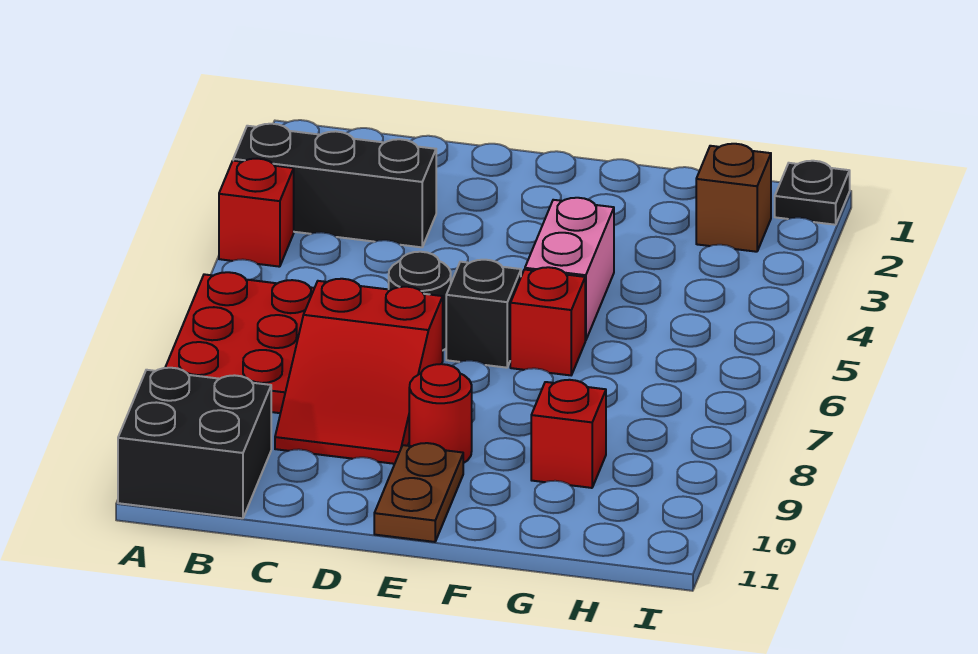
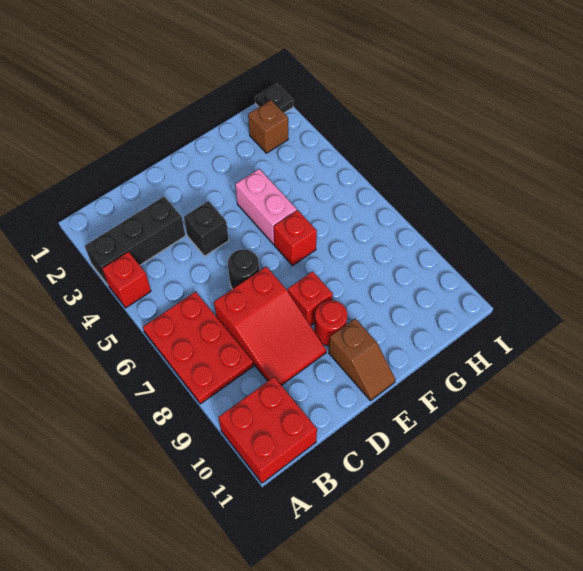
black 2x2 brick [118,368,271,518] -> red 2x2 brick [219,377,317,483]
black 1x1 brick [446,260,521,368] -> black 1x1 brick moved to [184,201,229,256]
brown 1x2 plate [374,443,463,542] -> brown 1x2 slope [329,319,396,401]
red 1x1 brick [531,380,606,488] -> red 1x1 brick moved to [288,271,333,326]

